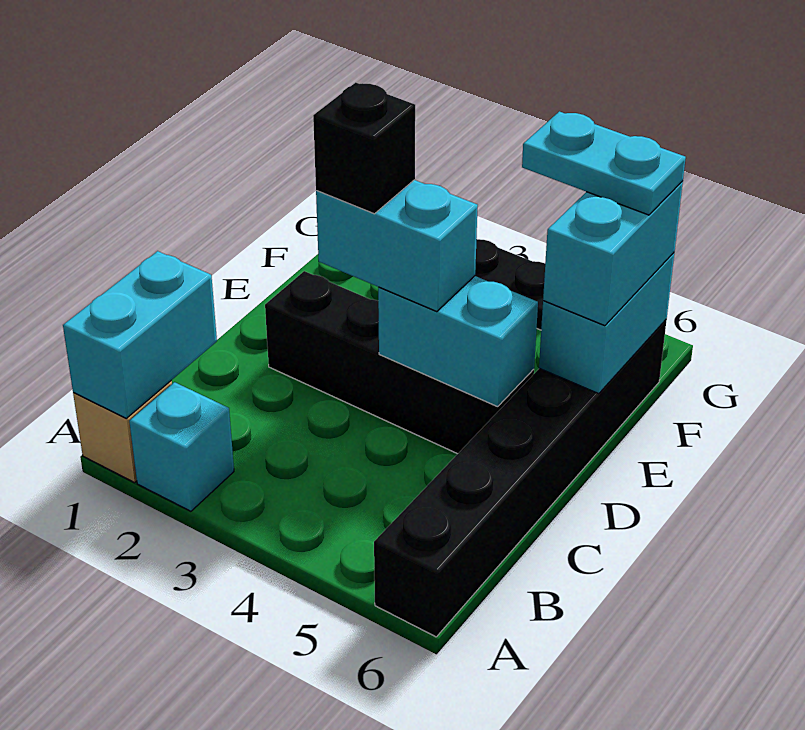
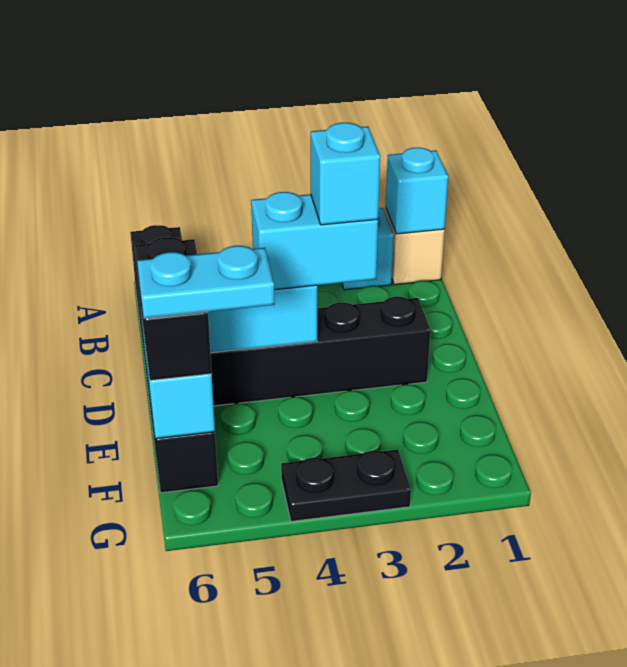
cyan 1x2 brick [63,251,217,418] -> cyan 1x1 brick [386,148,448,234]
black 1x1 brick [313,83,415,214] -> cyan 1x1 brick [311,123,380,225]
cyan 1x2 brick [543,181,683,326] -> black 1x2 brick [135,237,212,380]

